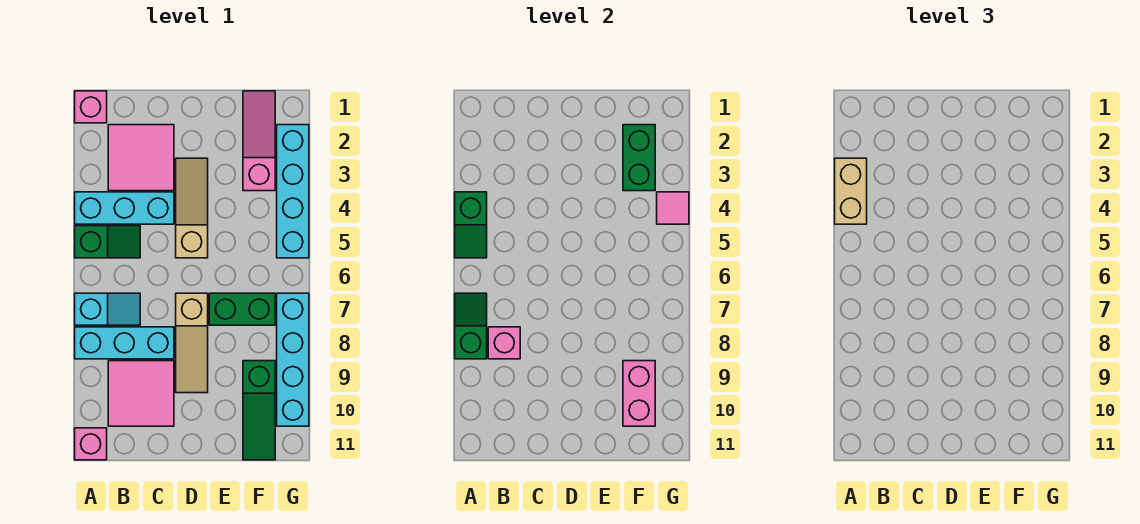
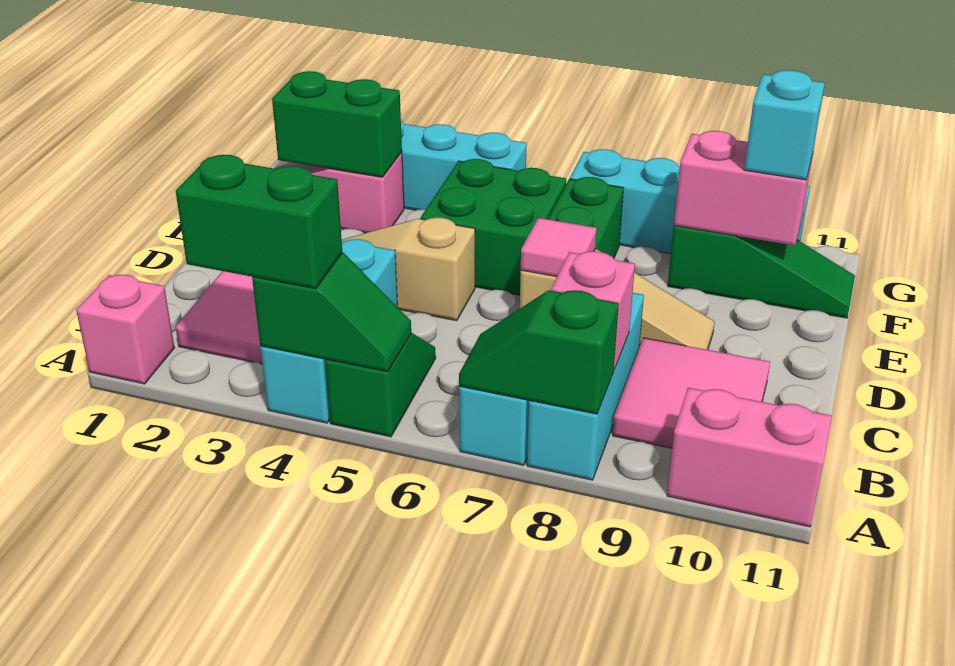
tan 1x2 brick [835,158,867,224] -> green 1x2 brick [176,155,342,289]
pink 1x1 brick [75,428,107,460] -> pink 1x2 brick [667,388,832,527]
none -> green 2x2 brick [421,159,566,295]
none -> cyan 1x1 brick [744,70,825,180]
pink 1x1 tile [657,192,689,224] -> pink 1x1 tile moved to [521,218,597,277]

